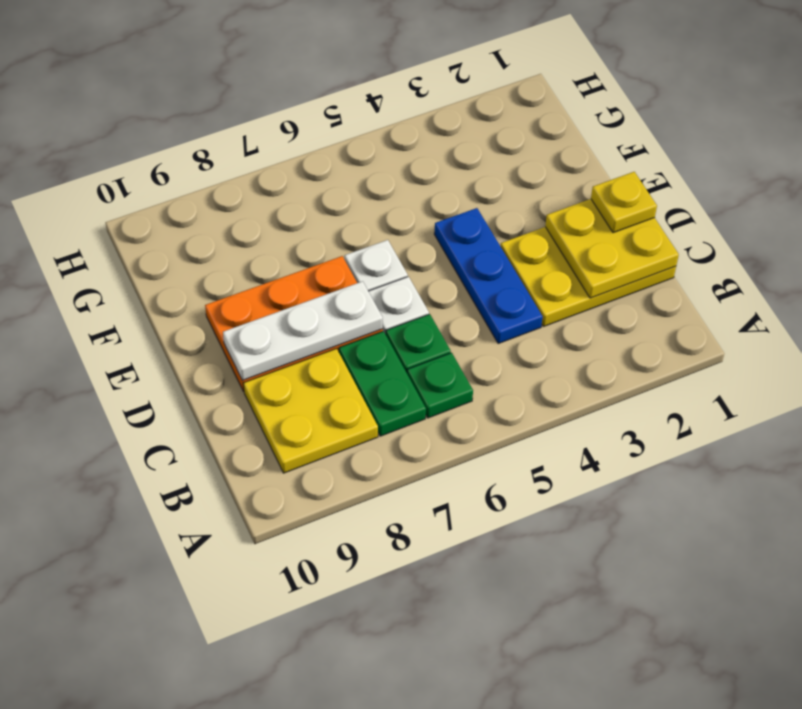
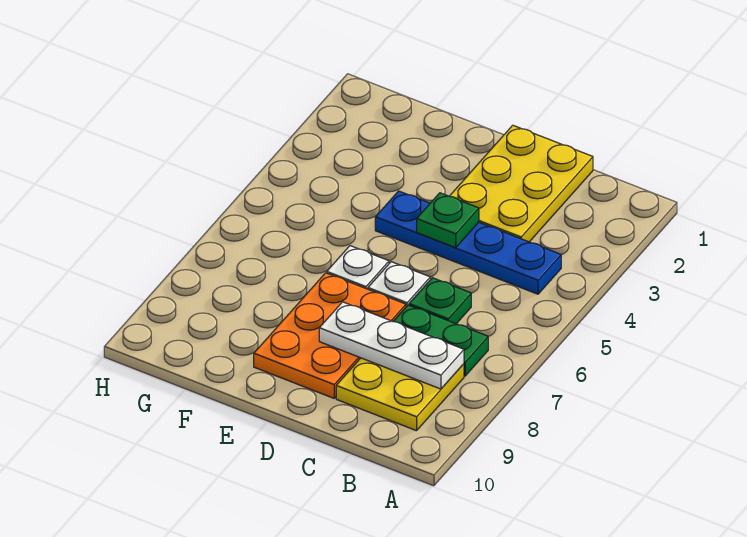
green 1x1 plate [407,353,473,418] -> green 1x1 plate moved to [417,193,479,248]
yellow 2x2 plate [545,199,679,298] -> none
blue 1x3 plate [434,208,543,344] -> blue 1x4 plate [375,191,561,294]
yellow 1x1 plate [591,172,657,233] -> none
white 1x3 plate [223,281,383,381] -> white 1x3 plate turned to [319,302,464,389]

